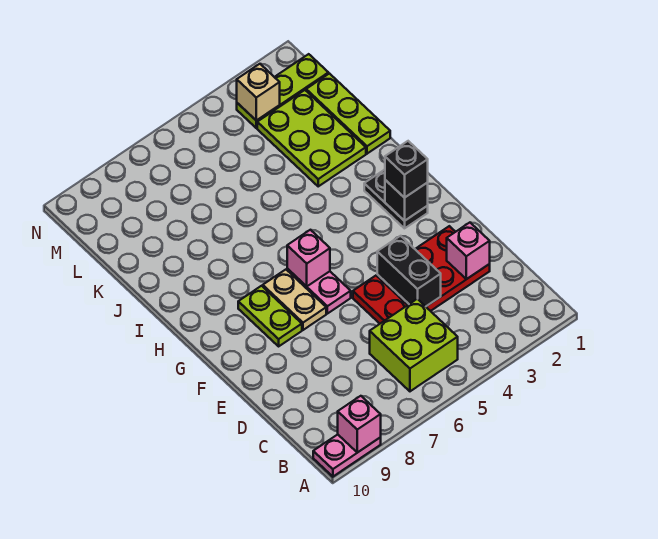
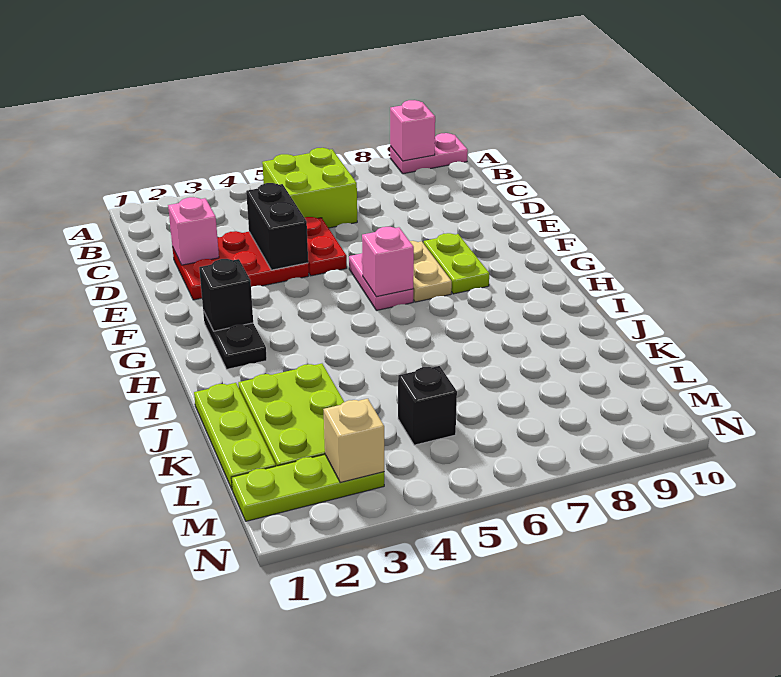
black 1x1 brick [385,141,428,198] -> black 1x1 brick moved to [398,366,457,445]

